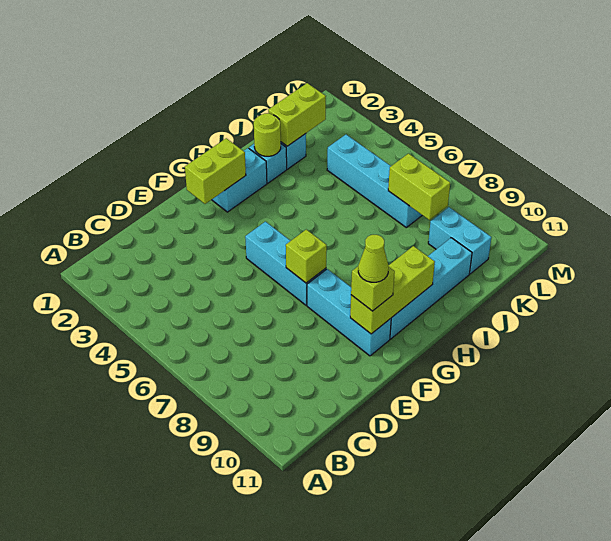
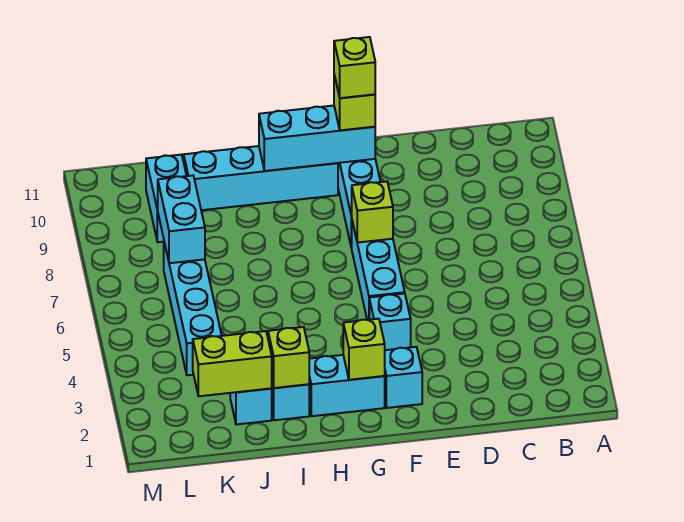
none -> cyan 1x1 brick [385,347,422,408]
lime 1x2 brick [185,138,246,204] -> lime 1x1 brick [343,319,385,380]
none -> cyan 1x1 brick [369,294,411,350]
lime 1x3 brick [350,246,435,334] -> cyan 1x3 brick [259,106,375,171]
lime 1x1 cone [358,235,389,282] -> lime 1x1 brick [334,37,375,98]
lime 1x1 round brick [254,113,281,156] -> lime 1x1 brick [268,327,309,388]
lime 1x2 brick [388,154,450,220] -> cyan 1x2 brick [157,176,205,263]

